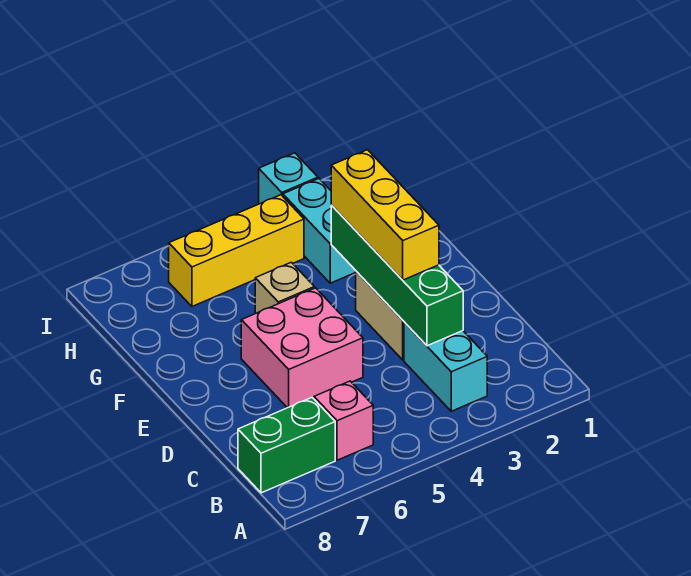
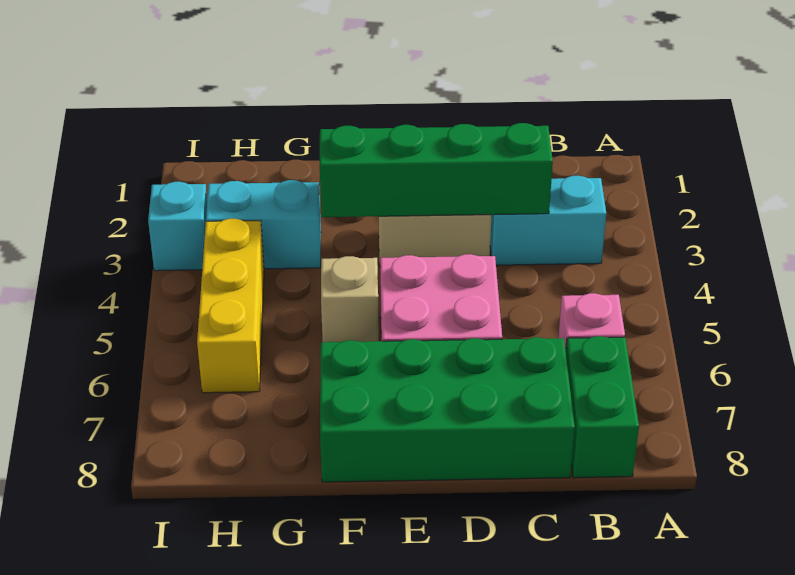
none -> green 2x4 brick [320,337,575,482]
yellow 1x3 brick [331,150,439,280] -> none

